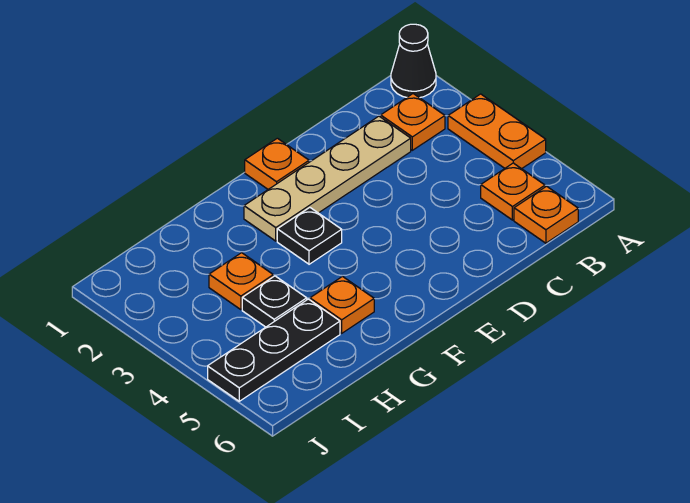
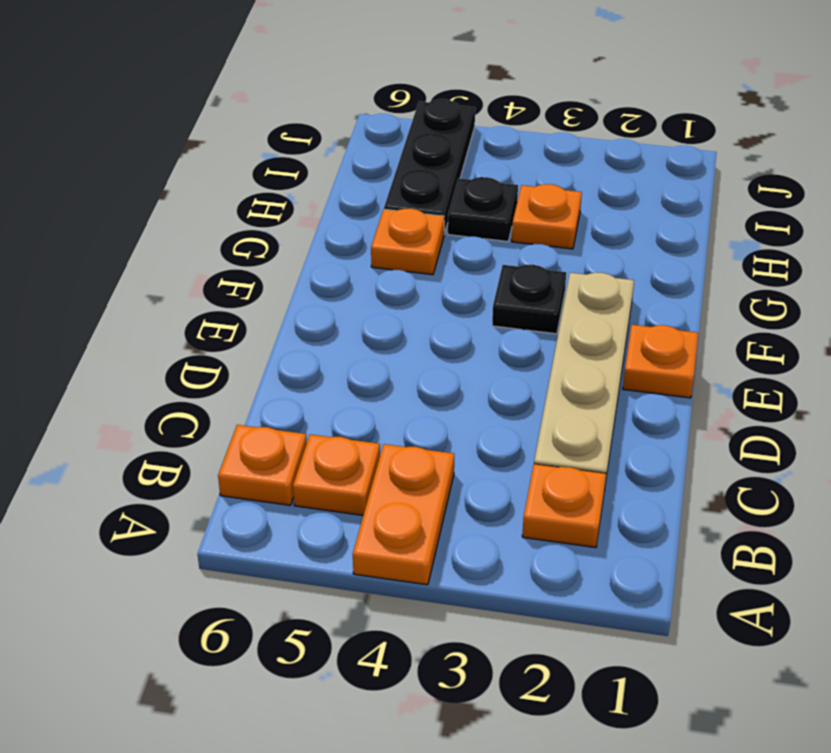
black 1x1 cone [391,24,436,98] -> none
orange 1x2 plate [448,94,546,169] -> orange 1x2 plate turned to [353,444,454,585]

